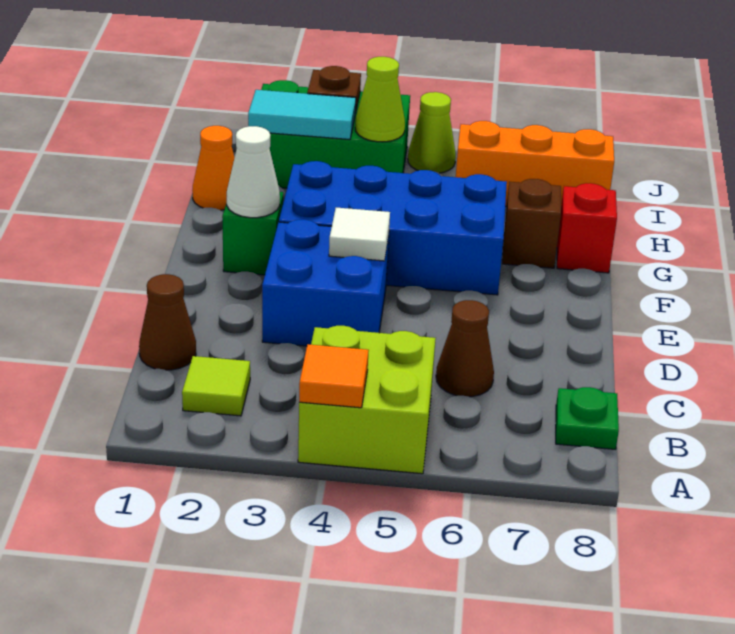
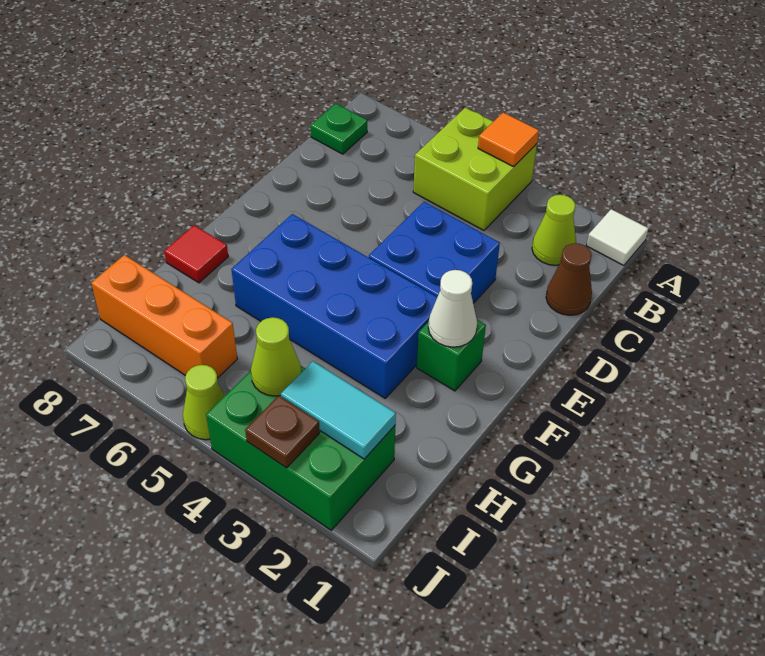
lime 1x1 tile [182,356,250,416] -> lime 1x1 cone [532,195,576,265]
brown 1x1 cone [436,300,494,397] -> none
white 1x1 tile [329,208,390,261] -> white 1x1 tile moved to [586,209,648,266]
brown 1x1 brick [502,179,561,268] -> none
red 1x1 brick [557,183,617,273] -> red 1x1 tile [164,225,228,283]
orange 1x1 cone [192,126,235,210] -> none

